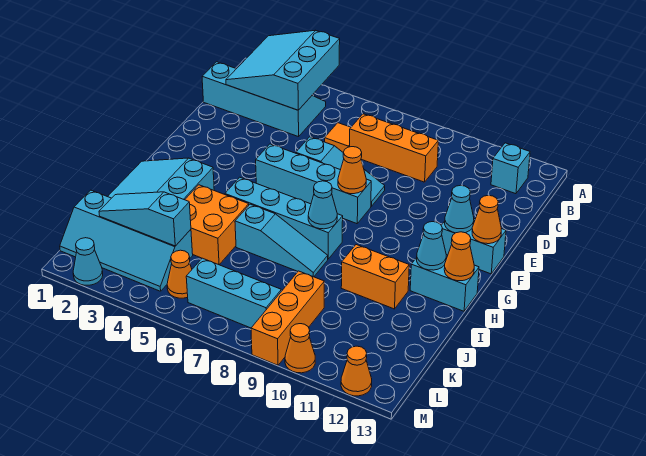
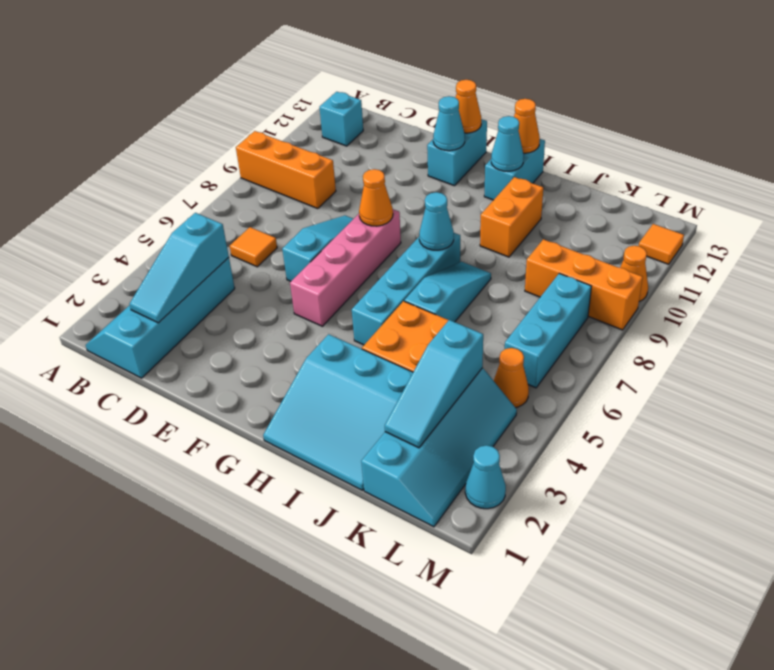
cyan 3x3 slope [226,30,340,110] -> cyan 1x3 slope [130,213,229,323]
orange 1x3 brick [350,114,438,182] -> orange 1x3 brick turned to [236,131,336,209]
cyan 1x4 brick [256,144,371,224] -> pink 1x4 brick [290,209,401,326]
orange 1x1 cone [341,346,372,396] -> orange 1x1 tile [639,224,684,264]

